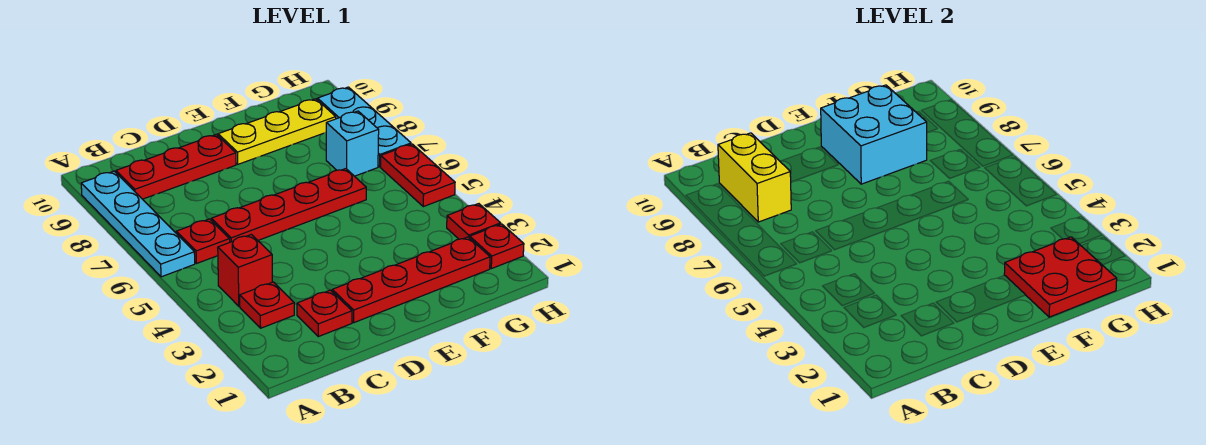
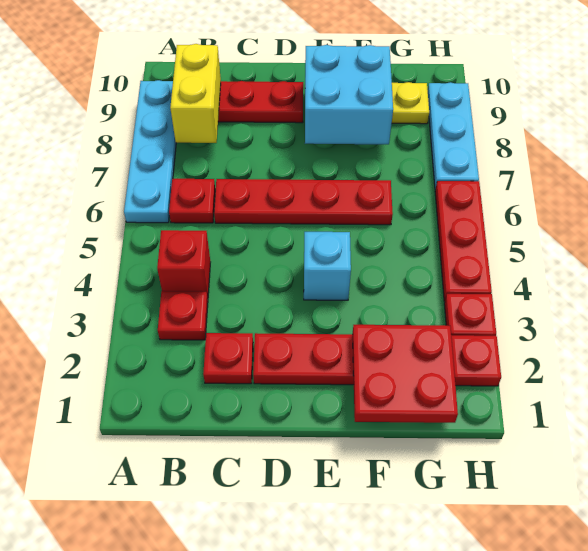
cyan 1x1 brick [326,111,379,176] -> cyan 1x1 brick moved to [304,232,351,300]
red 1x2 plate [381,144,455,207] -> red 1x3 plate [435,181,492,301]

